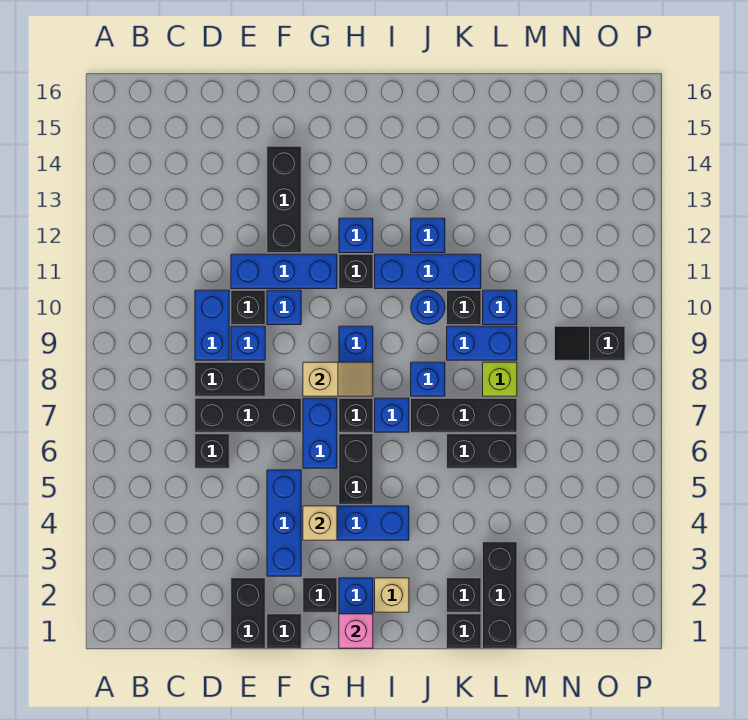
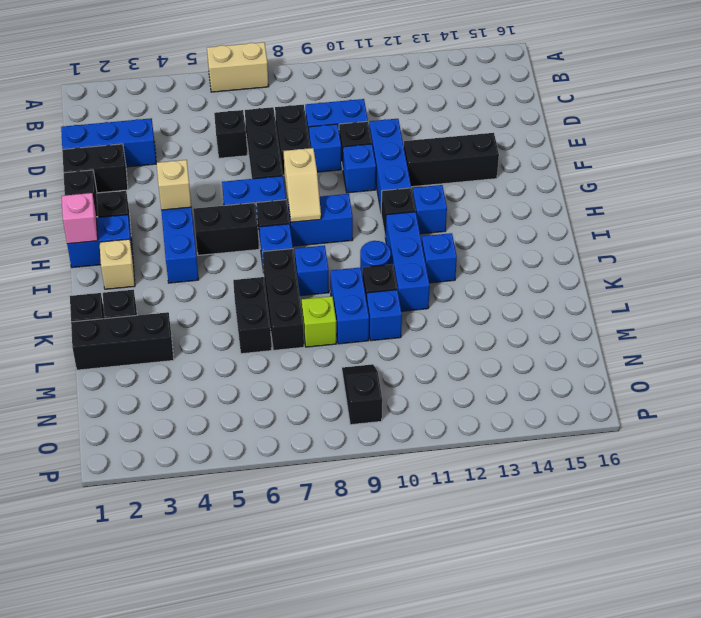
none -> tan 1x2 brick [207,42,269,92]
blue 1x3 brick [267,470,301,576] -> blue 1x3 brick moved to [61,118,156,167]

